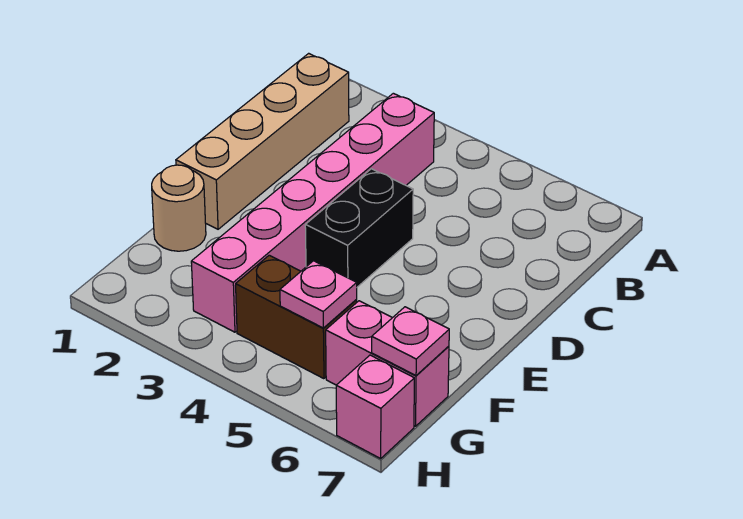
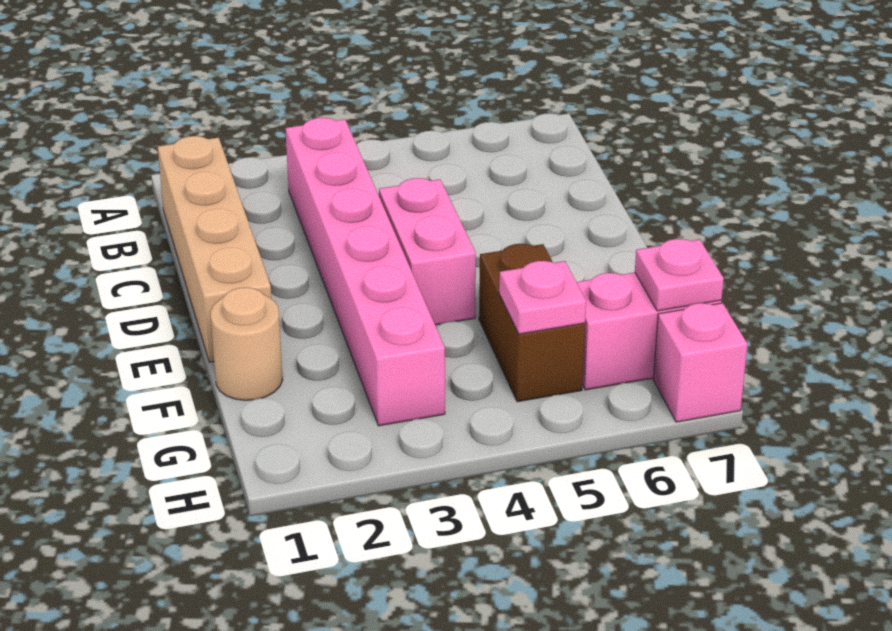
black 1x2 brick [305,169,413,287] -> pink 1x2 brick [379,178,476,325]
brown 1x2 brick [236,255,357,379] -> brown 1x2 brick turned to [479,244,585,402]

